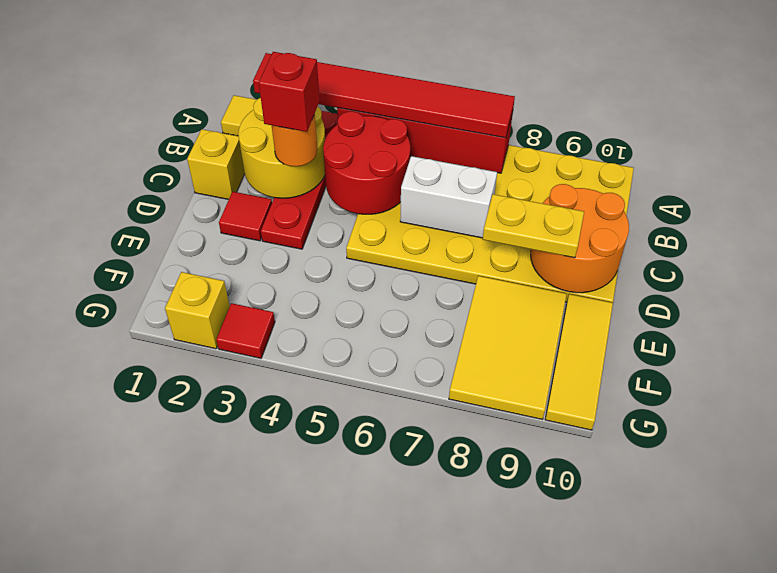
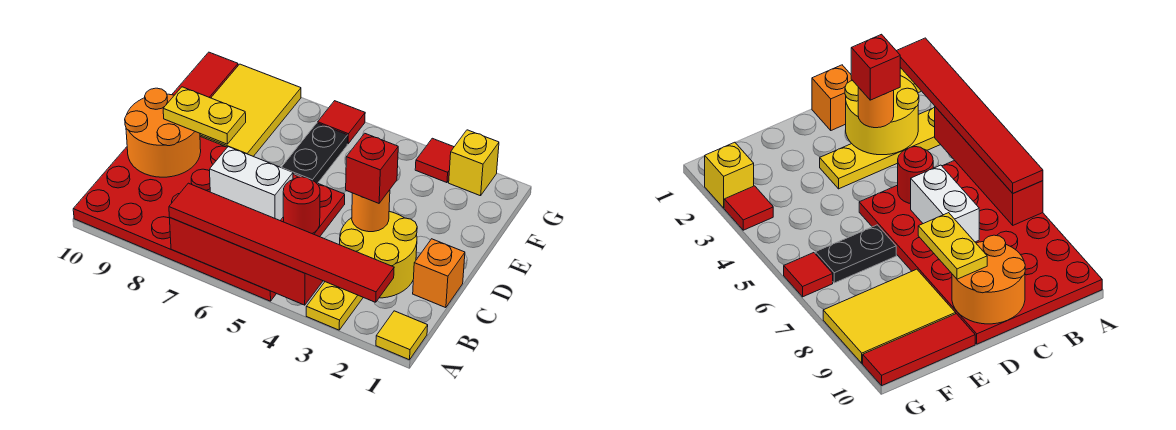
red 1x4 plate [261,111,338,249] -> yellow 1x4 plate [306,282,363,330]
yellow 4x6 plate [346,145,634,303] -> red 4x6 plate [73,137,345,301]
red 2x2 round brick [323,111,410,214] -> red 1x1 round brick [283,177,320,233]
yellow 1x1 brick [187,129,245,199] -> orange 1x1 brick [413,239,465,308]
red 1x1 tile [219,192,272,241] -> red 1x1 tile moved to [318,101,365,144]
none -> black 1x2 plate [281,123,348,183]
yellow 1x3 tile [545,294,613,430] -> red 1x3 tile [172,52,238,98]

